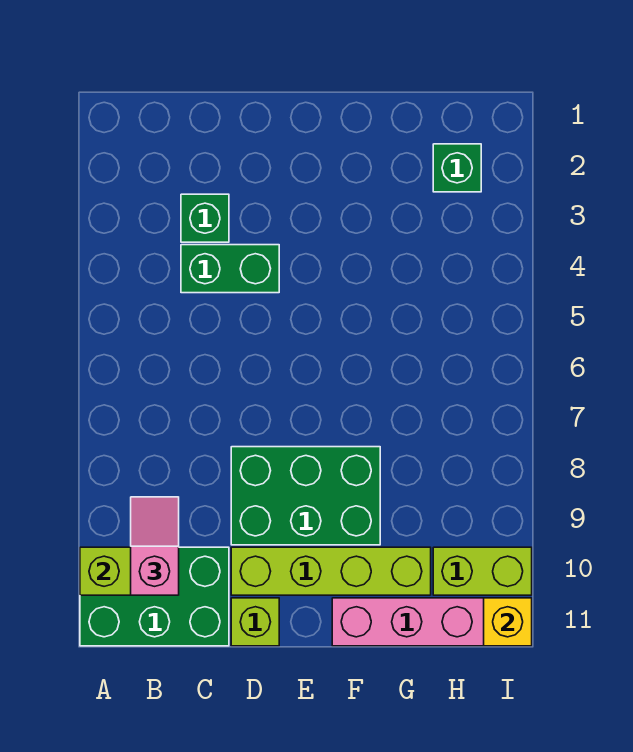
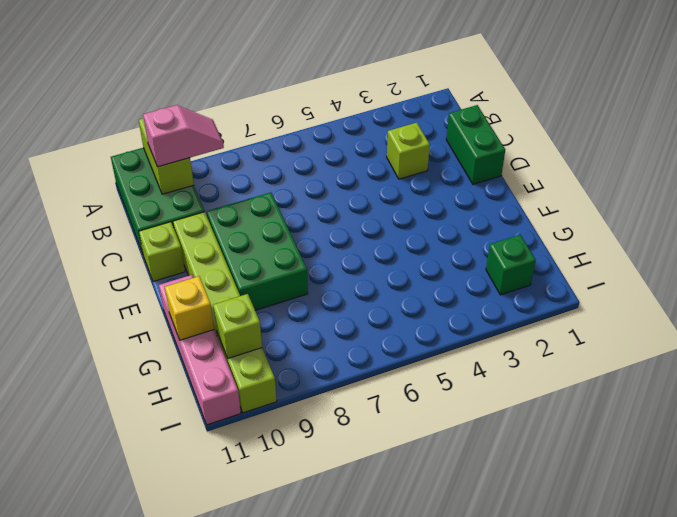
green 1x1 brick [181,194,229,242] -> lime 1x1 brick [387,123,430,179]
green 1x2 brick [181,245,279,293] -> green 1x2 brick moved to [446,105,505,184]
none -> lime 1x1 brick [213,294,262,358]
yellow 1x1 brick [484,598,532,646] -> yellow 1x1 brick moved to [165,276,214,340]

